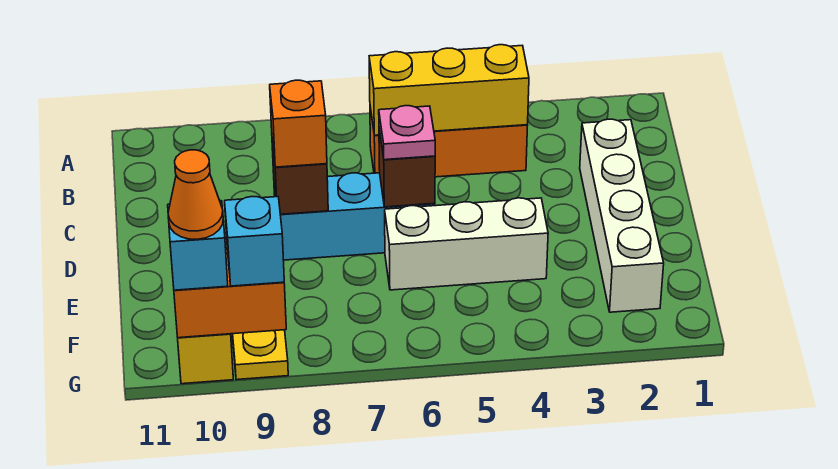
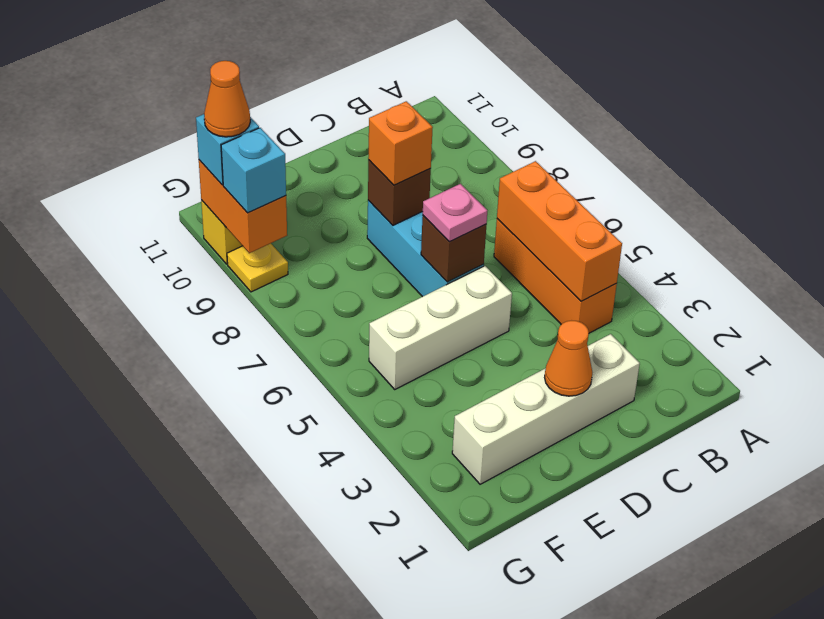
yellow 1x3 brick [369,45,529,135] -> orange 1x3 brick [497,161,622,301]
none -> orange 1x1 cone [545,321,592,396]
white 1x3 brick [385,198,548,290] -> white 1x3 brick turned to [369,266,512,389]

